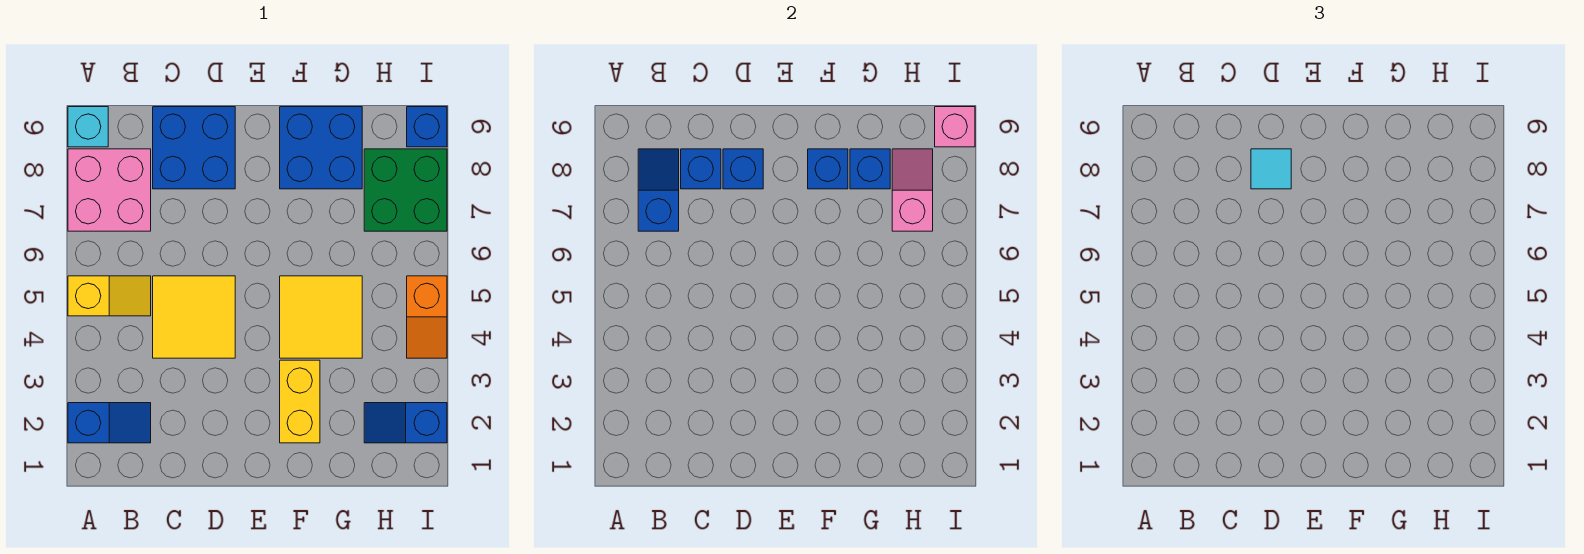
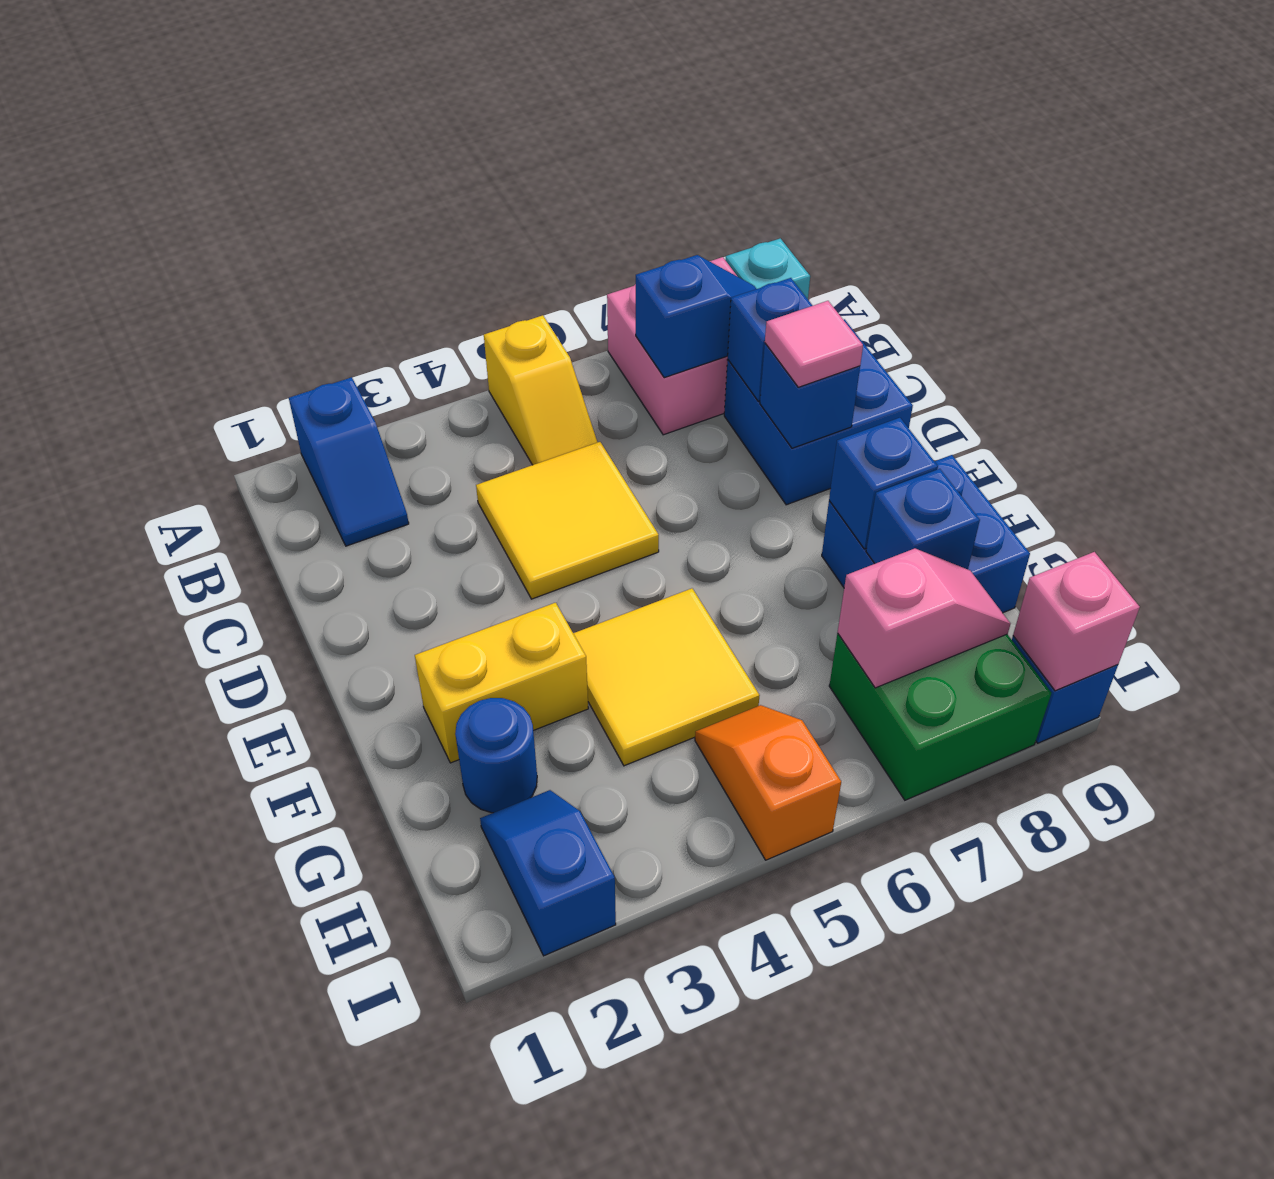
cyan 1x1 tile [1251,149,1291,189] -> pink 1x1 tile [765,301,863,387]
none -> blue 1x1 round brick [455,698,537,813]
orange 1x2 slope [407,276,447,358] -> orange 1x2 slope turned to [695,705,841,860]

